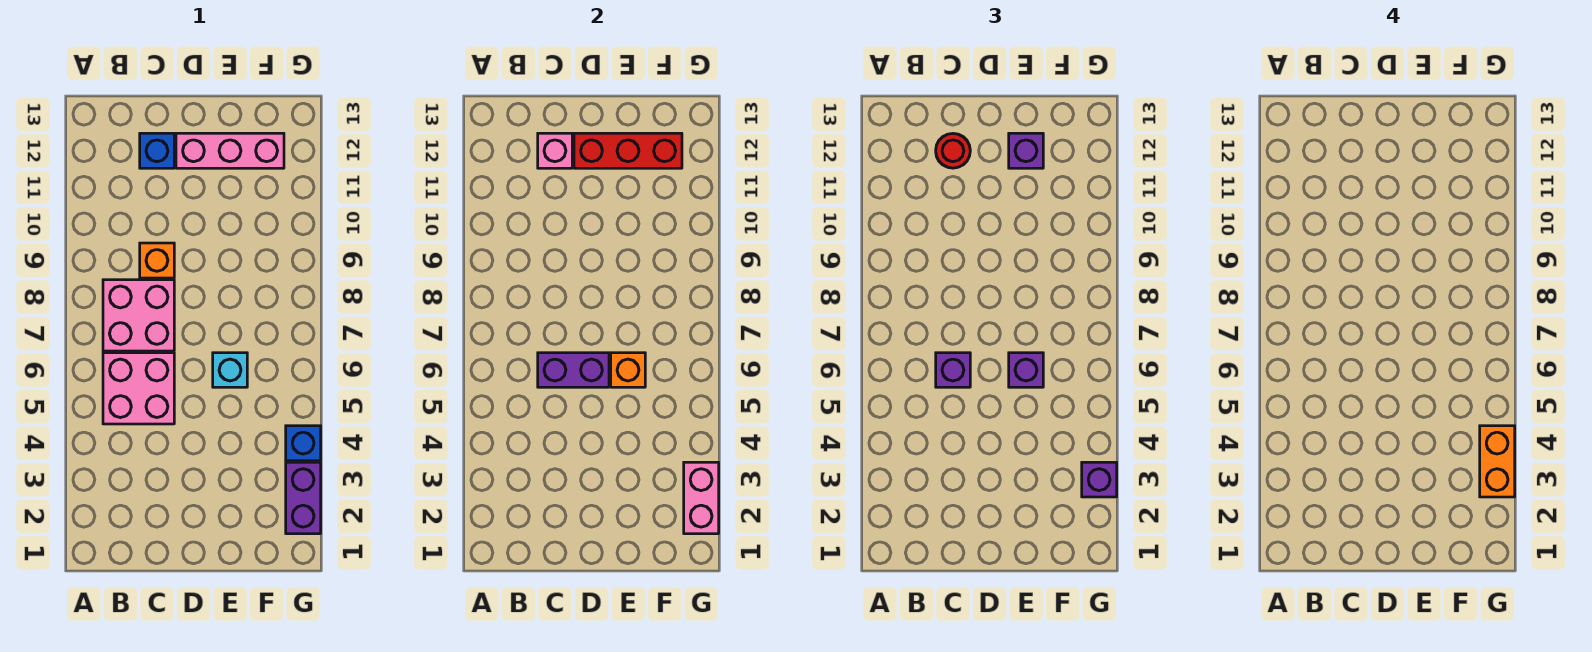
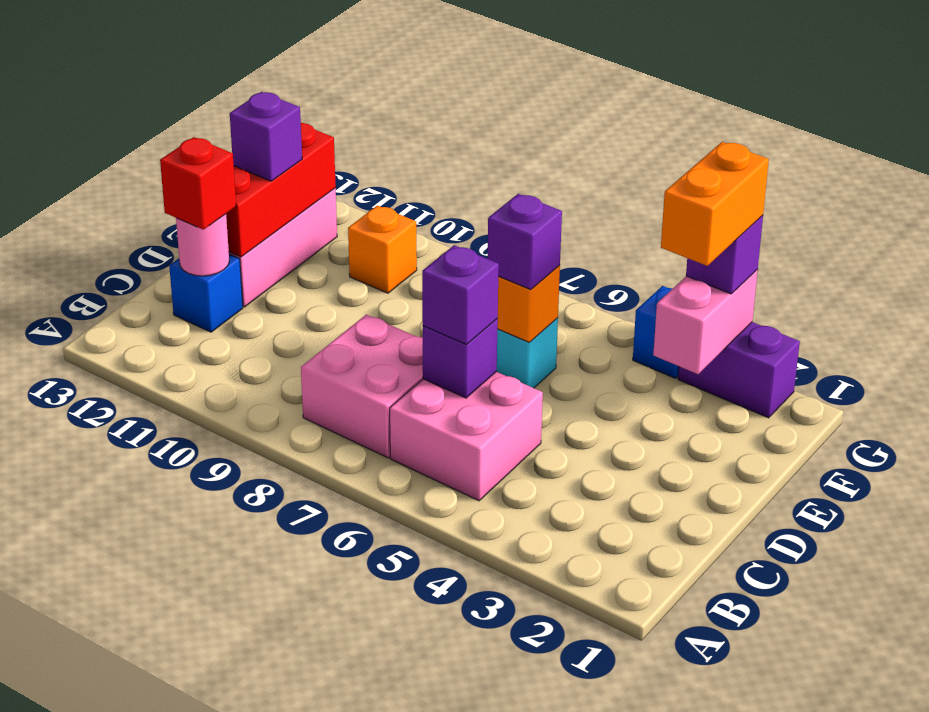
purple 1x2 brick [538,353,609,387] -> purple 1x1 brick [423,319,498,398]
orange 1x1 brick [140,243,174,278] -> orange 1x1 brick moved to [348,206,417,293]
pink 1x1 brick [538,133,572,168] -> pink 1x1 round brick [176,214,229,276]
red 1x1 round brick [936,134,970,168] -> red 1x1 brick [160,137,236,229]
pink 1x2 brick [684,462,719,534] -> pink 1x2 brick turned to [653,270,758,374]
orange 1x2 brick [1480,426,1515,497] -> orange 1x2 brick turned to [661,142,769,266]

